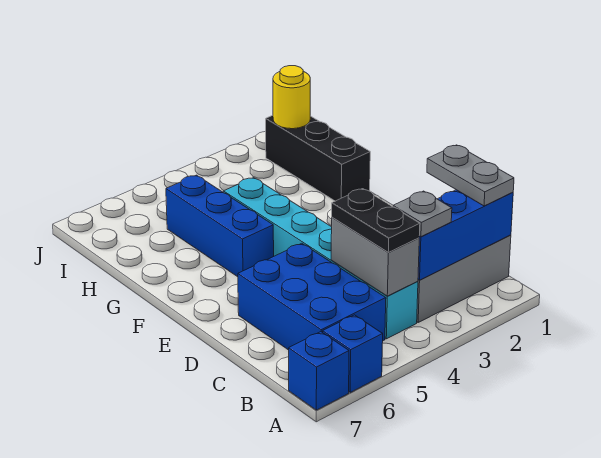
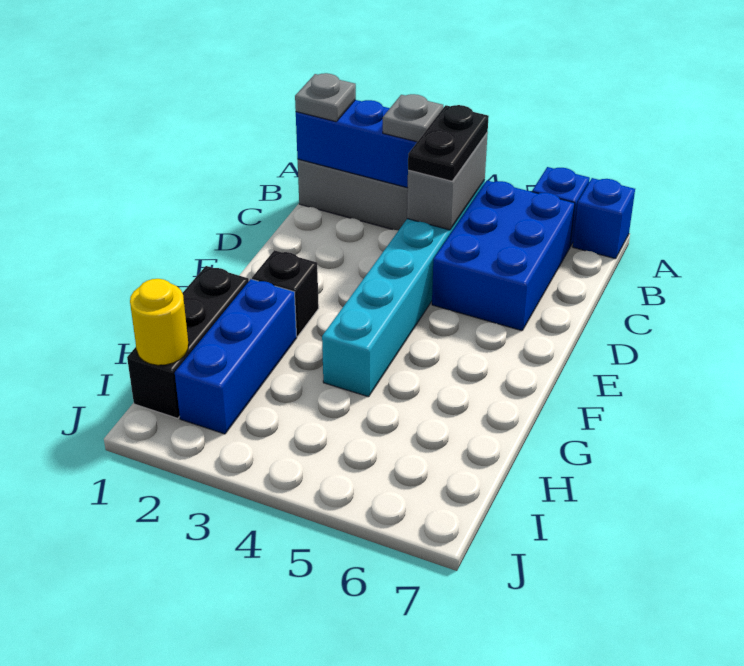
grey 1x2 plate [427,145,514,206] -> grey 1x1 plate [295,73,356,122]
none -> black 1x1 brick [252,250,319,337]
blue 1x3 brick [166,175,274,277] -> blue 1x3 brick moved to [175,279,297,434]

